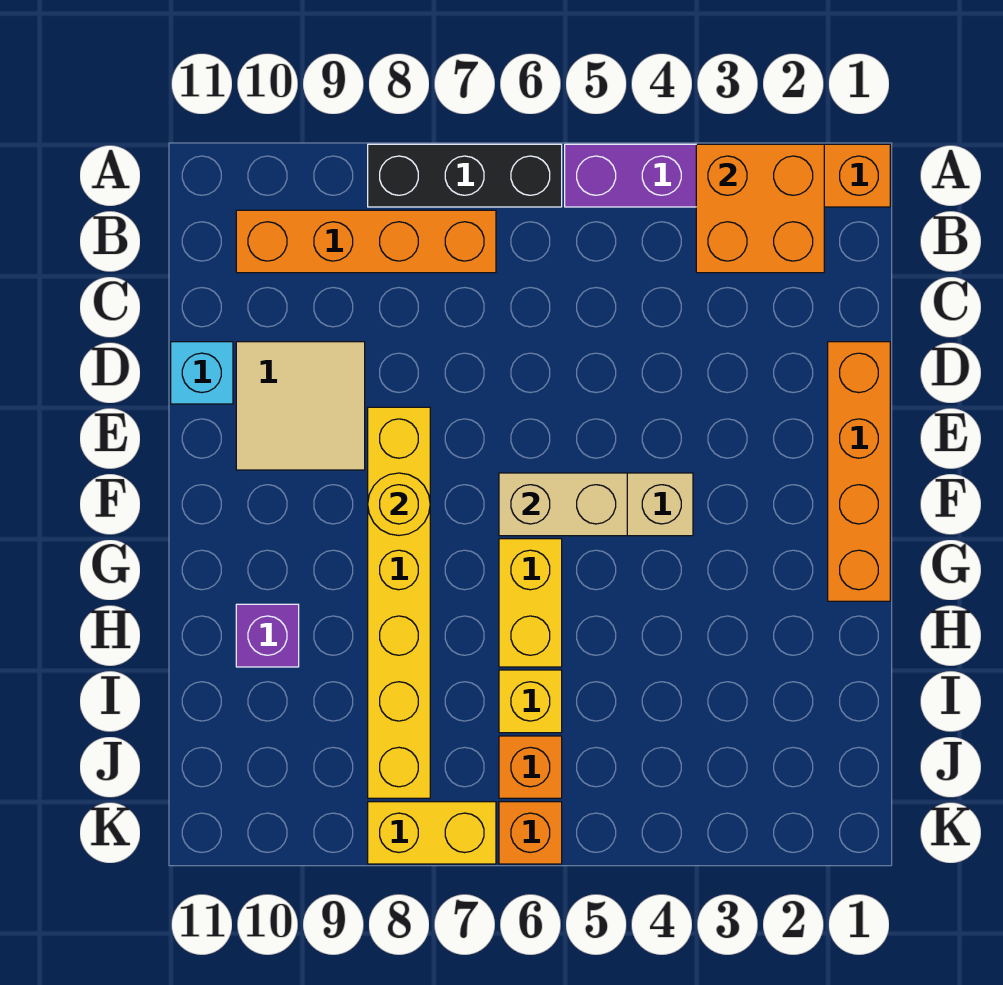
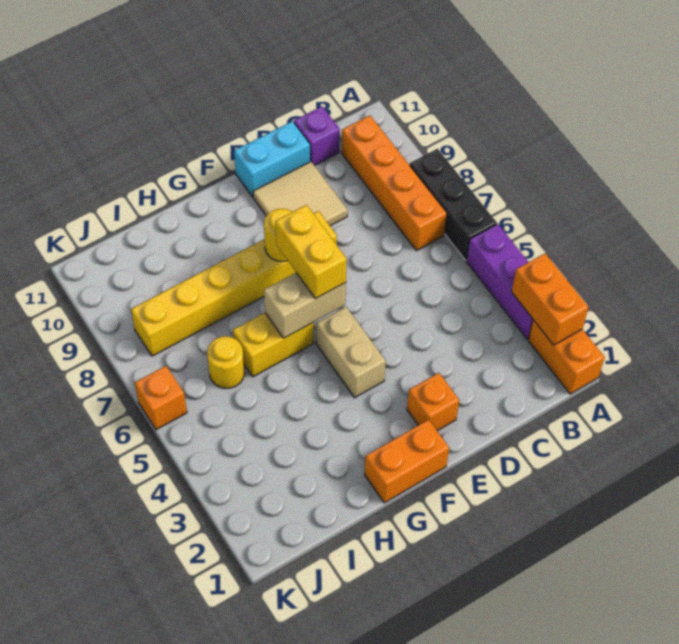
orange 2x2 brick [696,144,824,273] -> orange 1x2 brick [512,253,589,345]
orange 1x4 brick [828,342,890,601] -> orange 1x2 brick [365,420,449,503]
cyan 1x1 brick [171,342,233,404] -> cyan 1x2 brick [234,121,310,197]
tan 1x2 brick [499,473,627,536] -> tan 1x2 brick turned to [264,273,346,338]
purple 1x1 brick [236,604,299,667] -> purple 1x1 brick moved to [294,106,340,166]
yellow 1x1 brick [499,670,562,733] -> yellow 1x1 round brick [207,336,245,388]
orange 1x1 brick [499,736,562,798] -> orange 1x1 brick moved to [407,373,459,431]
yellow 1x2 brick [368,802,496,864] -> yellow 1x2 brick moved to [276,205,347,299]

